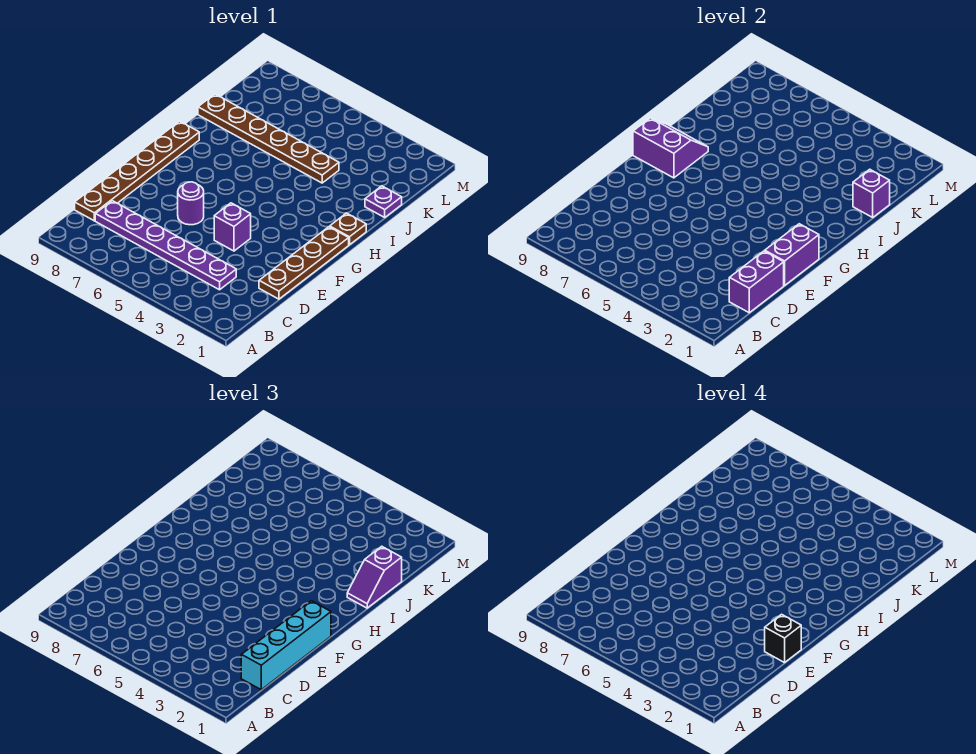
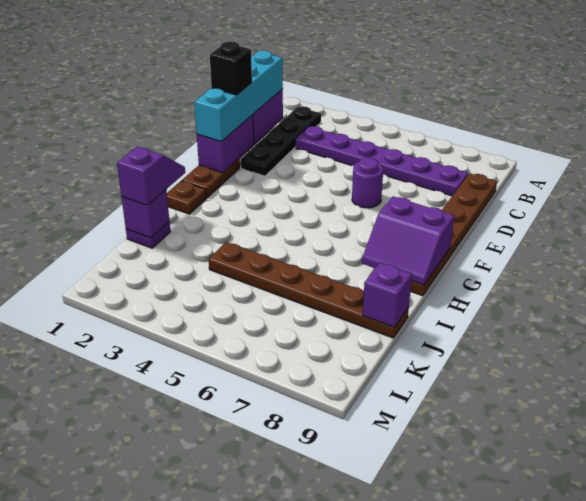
none -> black 1x4 plate [240,106,321,176]
purple 1x1 brick [214,203,251,251] -> purple 1x1 brick moved to [363,263,412,327]

